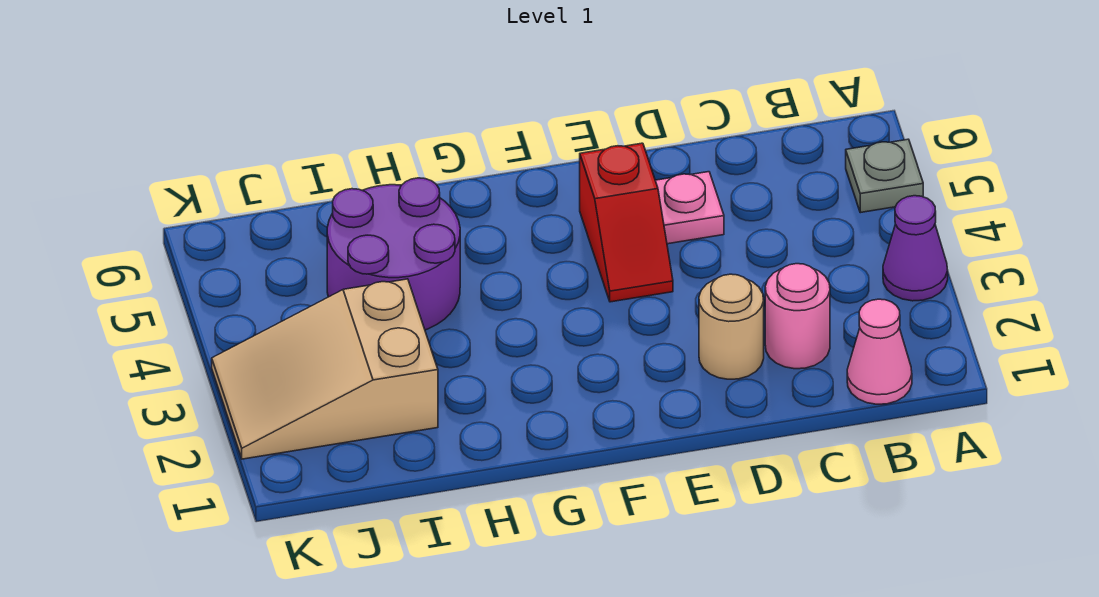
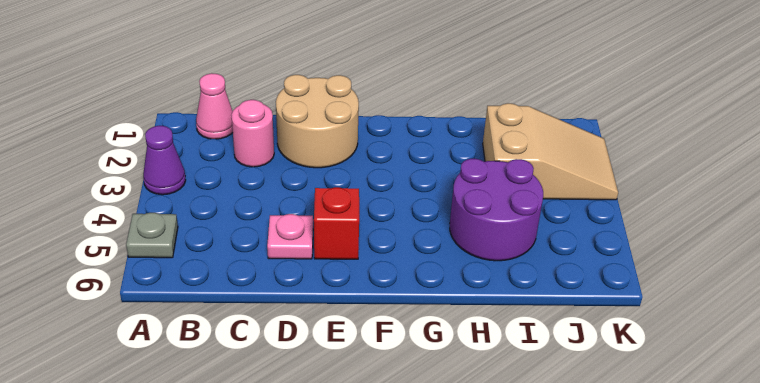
tan 1x1 round brick [699,274,764,379] -> tan 2x2 round brick [276,75,359,168]

